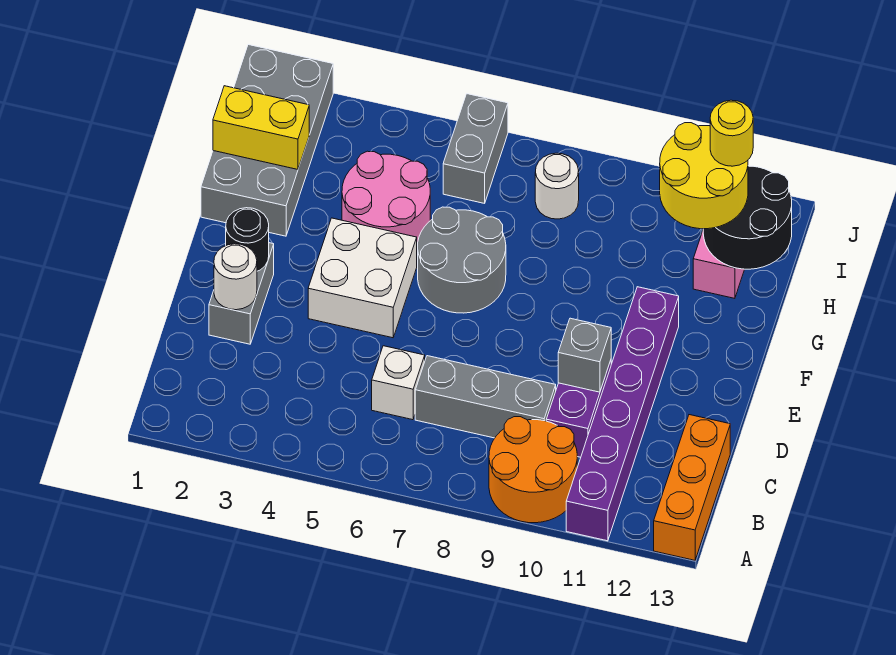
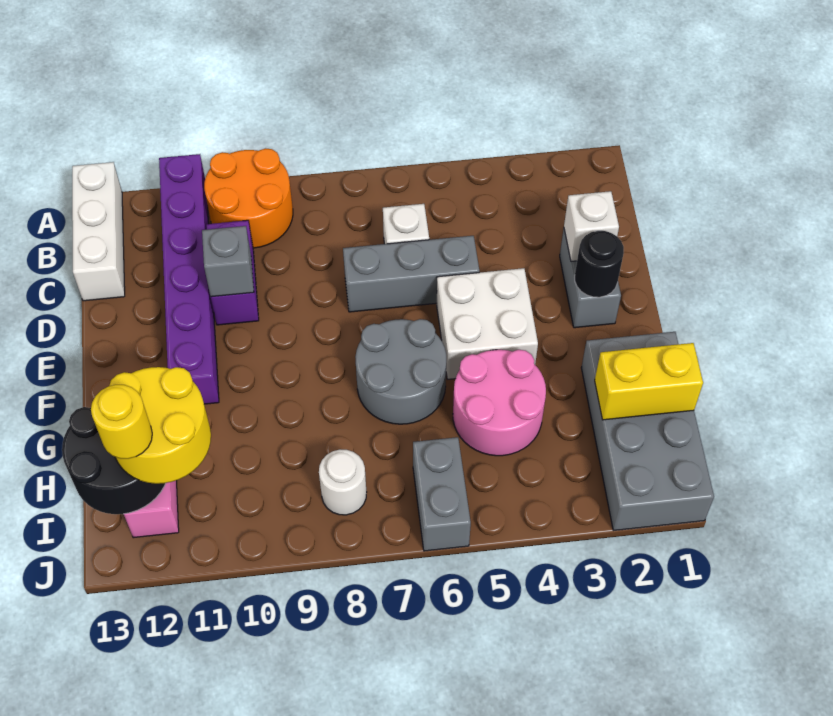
orange 1x3 brick [654,415,730,560] -> white 1x3 brick [72,162,125,301]
grey 1x3 brick [415,356,556,438] -> grey 1x3 brick moved to [343,236,479,312]
white 1x1 round brick [214,244,257,310] -> white 1x1 brick [564,191,619,261]

